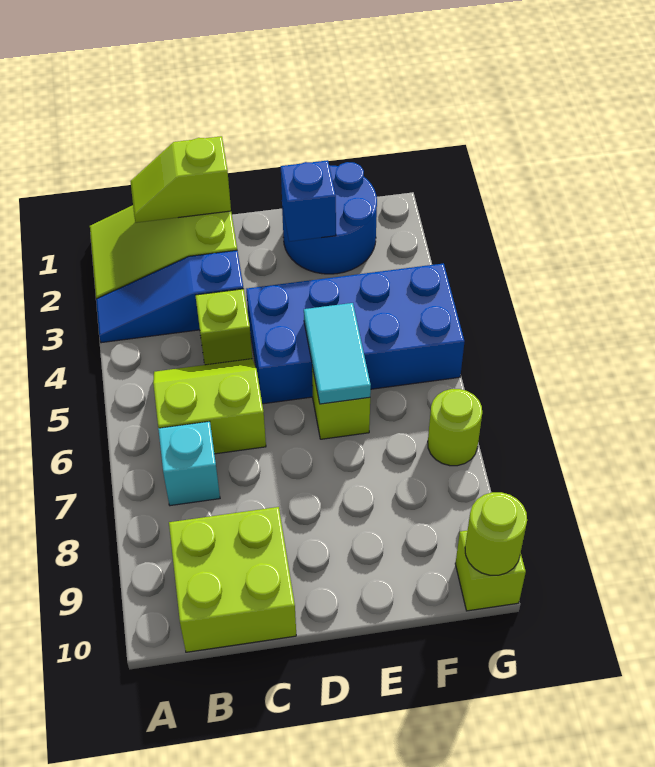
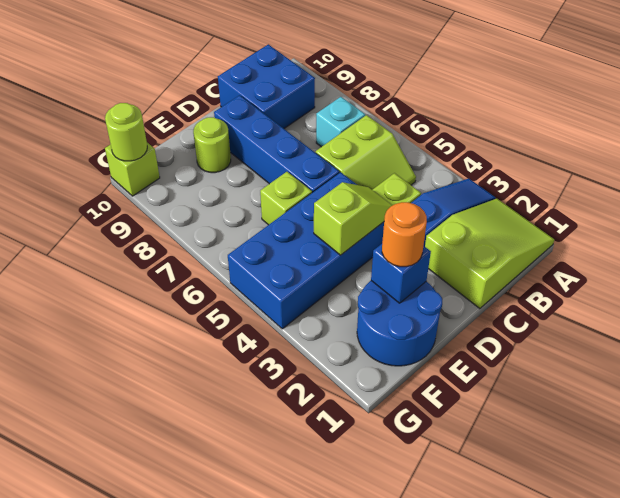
lime 1x2 slope [130,136,231,223] -> lime 1x2 slope moved to [314,182,392,255]
lime 2x2 brick [169,507,296,652] -> blue 2x2 brick [218,44,315,128]
none -> blue 1x4 brick [214,95,339,193]
none -> orange 1x1 round brick [382,202,427,267]
cyan 1x2 tile [304,303,371,404] -> none
lime 1x1 round brick [428,389,482,466] -> lime 1x1 round brick moved to [193,117,231,173]

